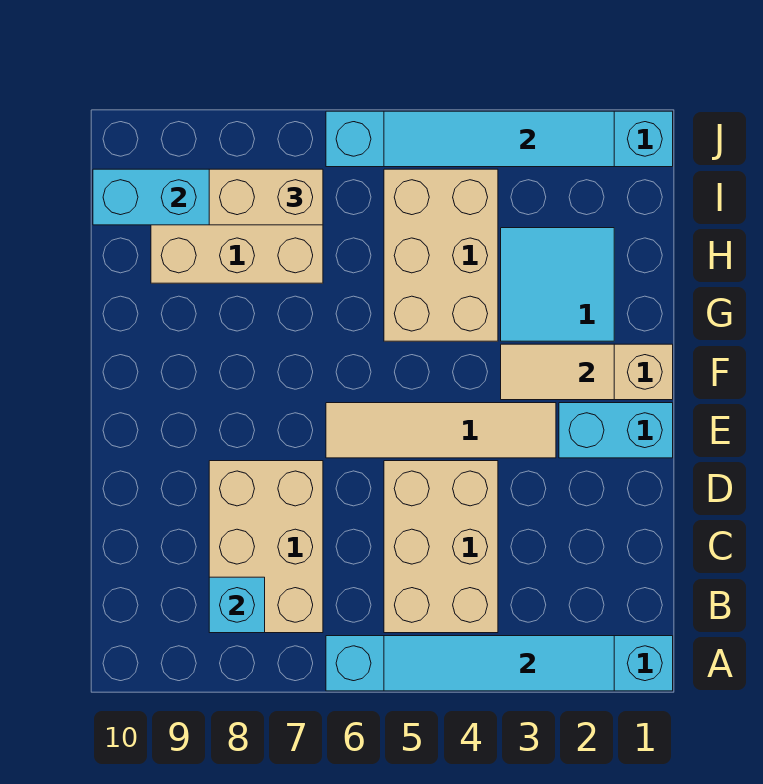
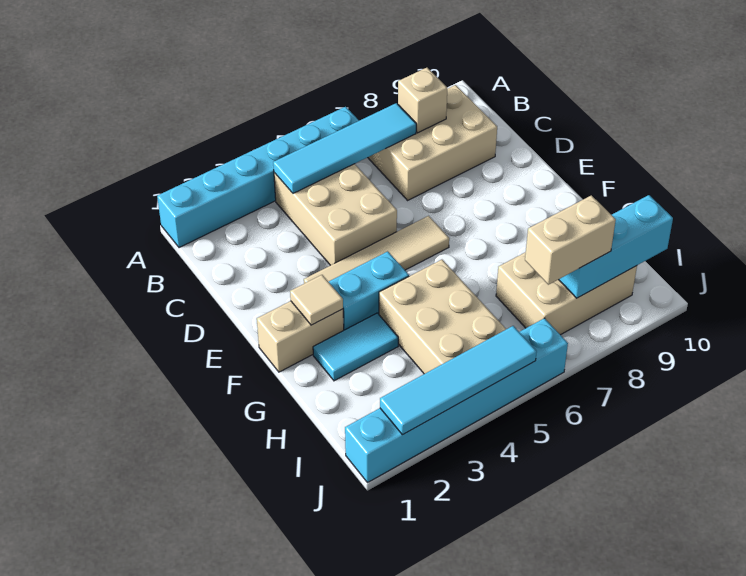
cyan 1x4 tile [384,636,614,691] -> cyan 1x4 tile moved to [273,103,416,193]
tan 2x3 brick [209,461,323,633] -> tan 2x3 brick turned to [368,85,497,200]
cyan 1x1 brick [209,577,265,633] -> tan 1x1 brick [398,68,447,133]
cyan 1x2 brick [559,403,673,458] -> cyan 1x2 brick moved to [329,251,409,330]
tan 1x2 tile [501,344,614,400] -> tan 1x1 tile [290,275,343,325]
cyan 2x2 tile [501,228,614,341] -> cyan 1x2 tile [313,313,398,381]

